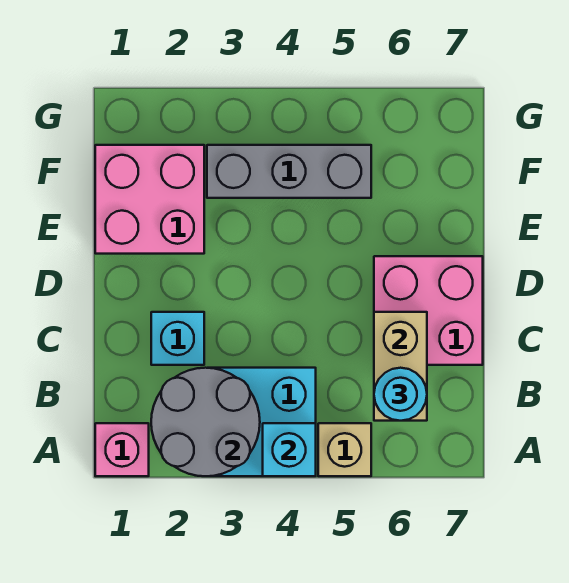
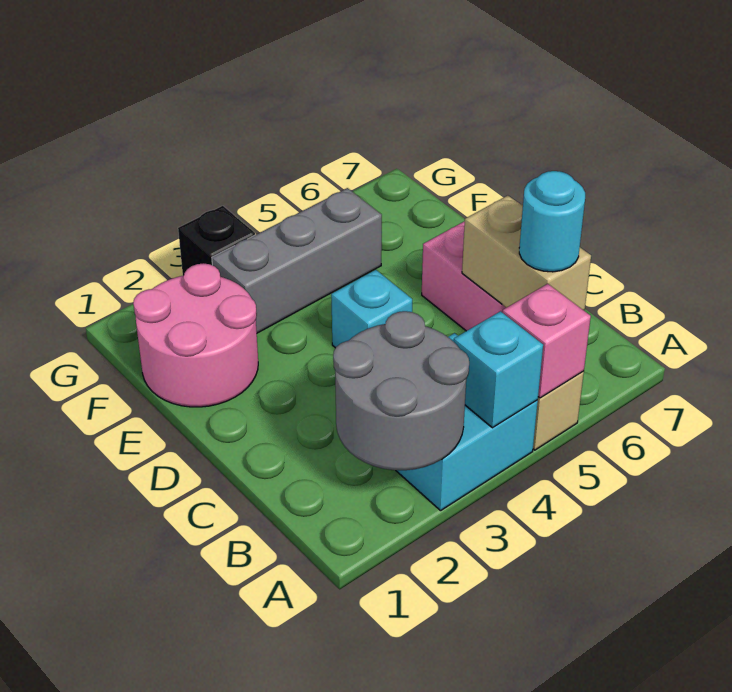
pink 1x1 brick [95,423,149,476] -> pink 1x1 brick moved to [503,284,591,398]
cyan 1x1 brick [151,312,204,365] -> cyan 1x1 brick moved to [331,270,412,348]
pink 2x2 brick [95,145,204,254] -> pink 2x2 round brick [133,263,258,407]
none -> black 1x1 brick [178,206,255,276]

